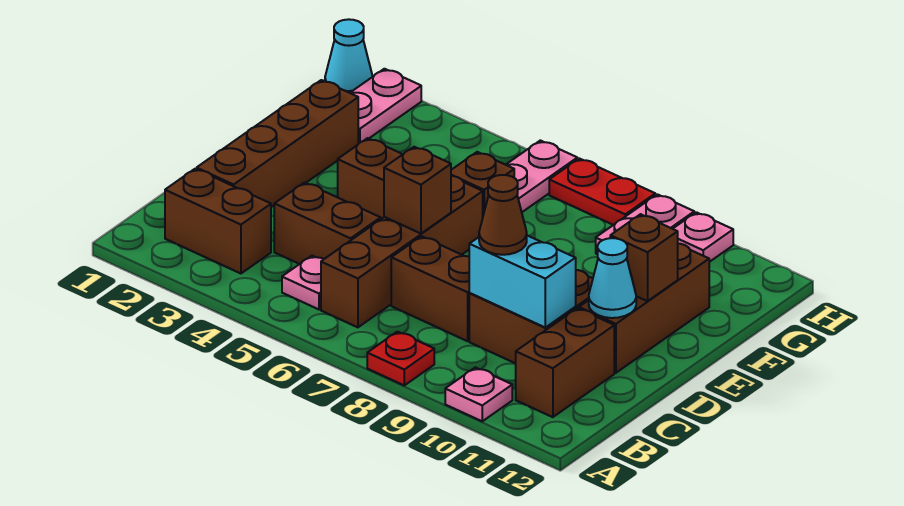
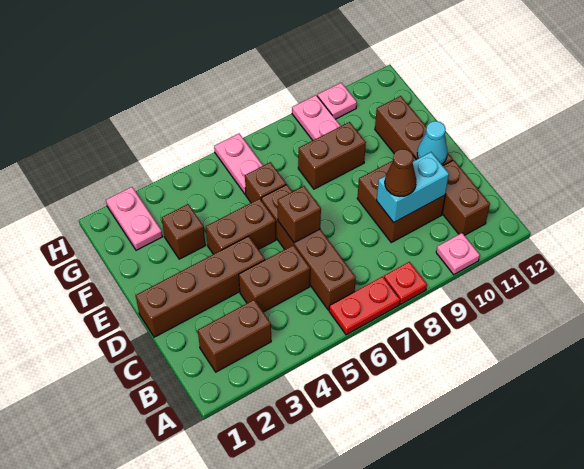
pink 1x1 plate [282,256,324,309] -> none
brown 1x4 brick [197,80,358,207] -> brown 1x4 brick turned to [136,236,265,337]
brown 1x2 brick [391,236,469,341] -> brown 1x2 brick moved to [298,122,366,189]
brown 1x1 brick [610,214,678,301] -> brown 1x1 brick moved to [162,204,206,259]
cyan 1x1 cone [325,19,372,93] -> none
red 1x2 plate [549,158,655,225] -> red 1x2 plate moved to [329,276,400,335]

